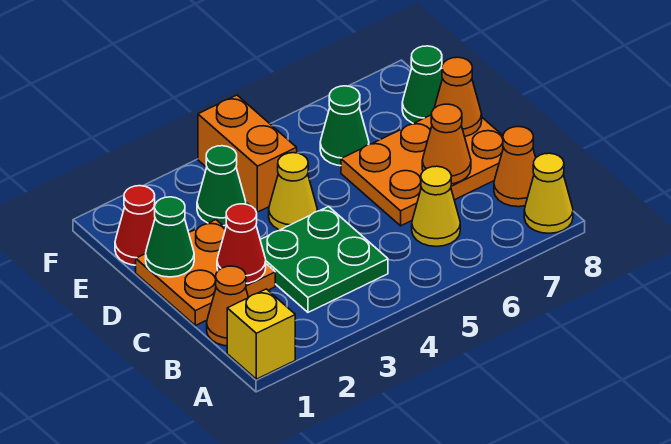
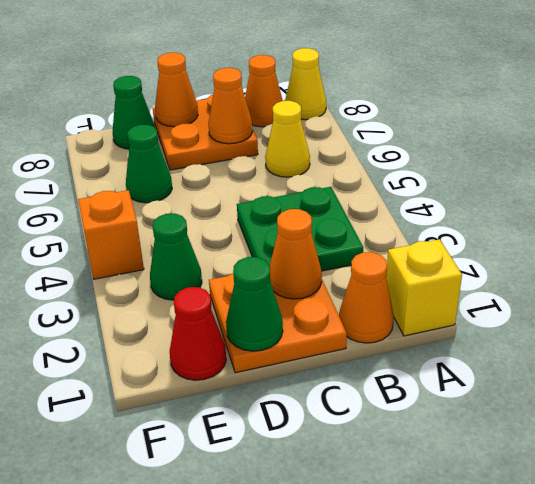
red 1x1 cone [217,204,266,283] -> orange 1x1 cone [270,209,322,299]
orange 2x3 plate [341,115,504,226] -> orange 2x2 plate [153,95,258,170]
yellow 1x1 cone [269,153,317,230] -> none
orange 1x2 brick [198,95,297,212] -> orange 1x1 brick [78,190,144,279]

